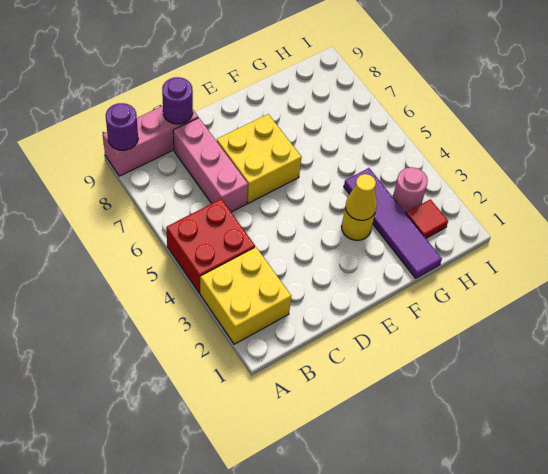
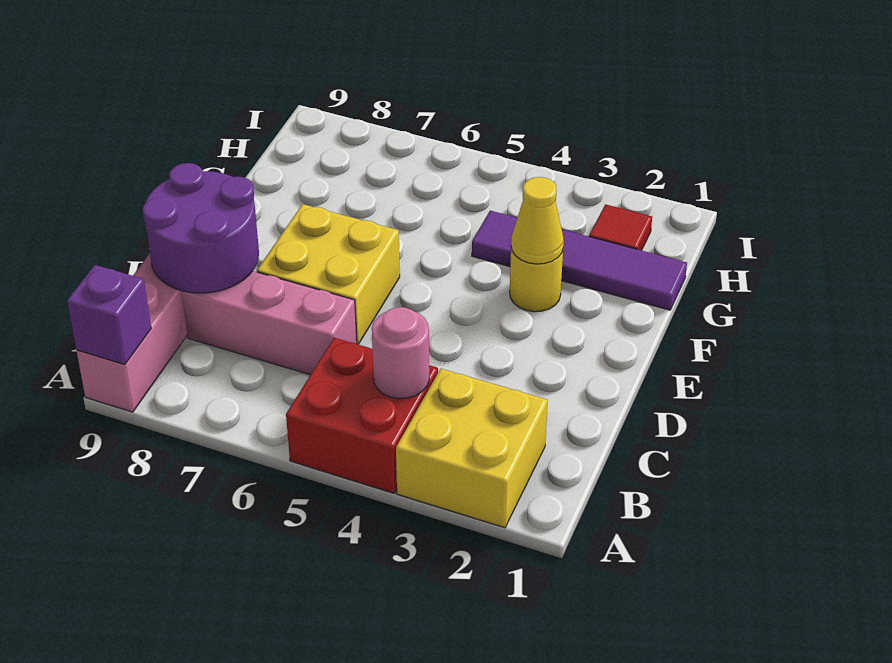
purple 1x1 round brick [106,103,138,150] -> purple 1x1 brick [67,265,151,365]
purple 1x1 round brick [162,77,193,124] -> purple 2x2 round brick [143,163,259,293]
pink 1x1 round brick [393,167,428,212] -> pink 1x1 round brick moved to [372,307,429,399]

